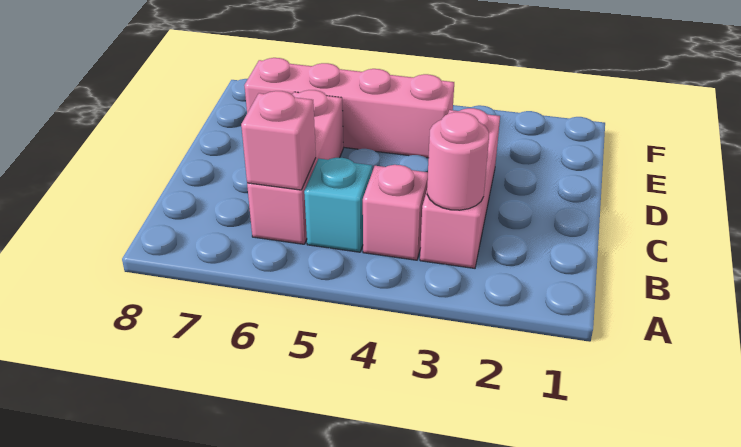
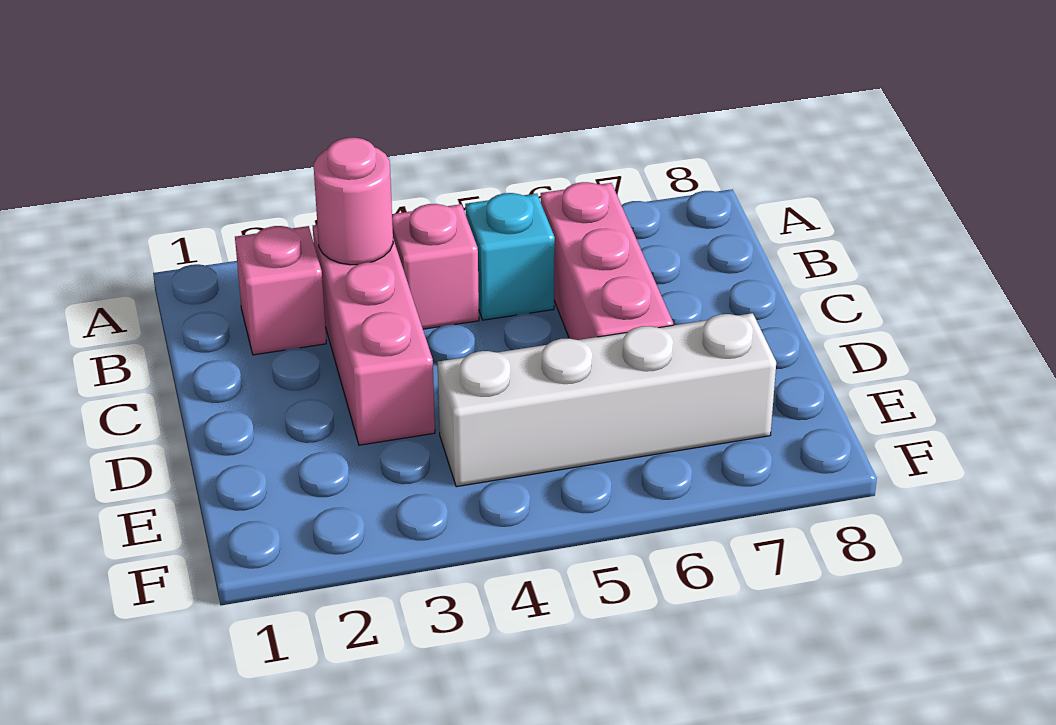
pink 1x1 brick [241,91,316,190] -> pink 1x1 brick moved to [235,226,326,355]
pink 1x4 brick [244,58,454,158] -> white 1x4 brick [438,313,776,487]

